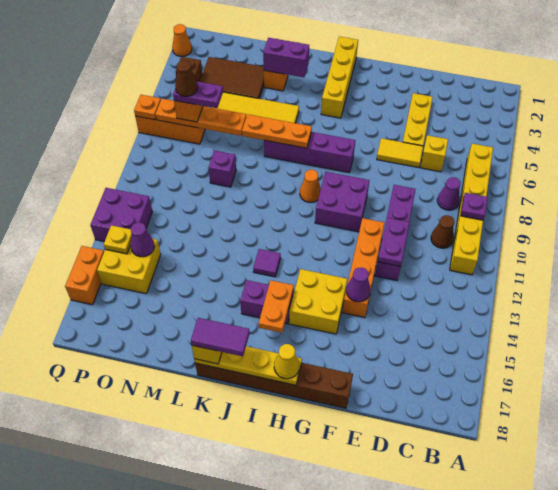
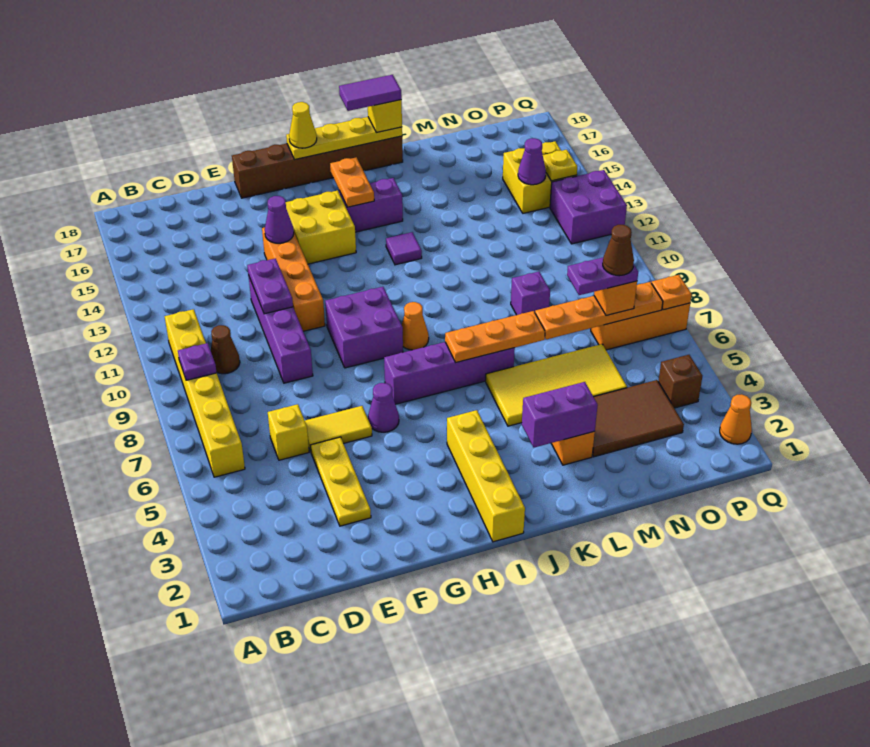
purple 1x1 cone [437,177,460,210] -> purple 1x1 cone moved to [368,383,399,432]
orange 1x2 brick [65,246,104,305] -> none

